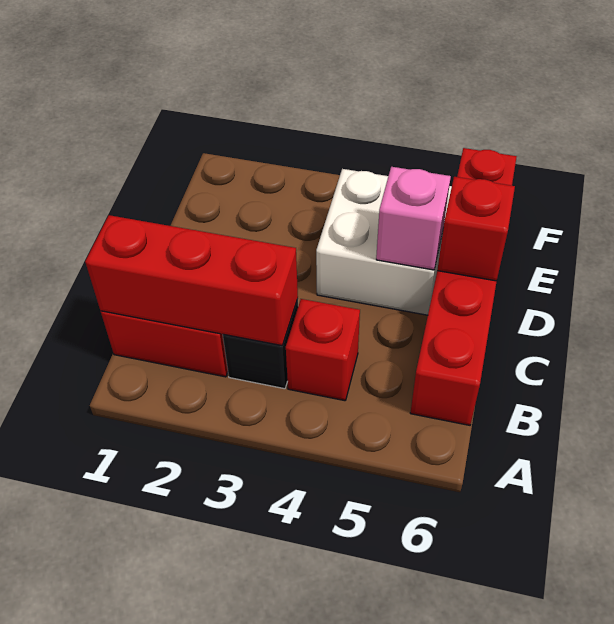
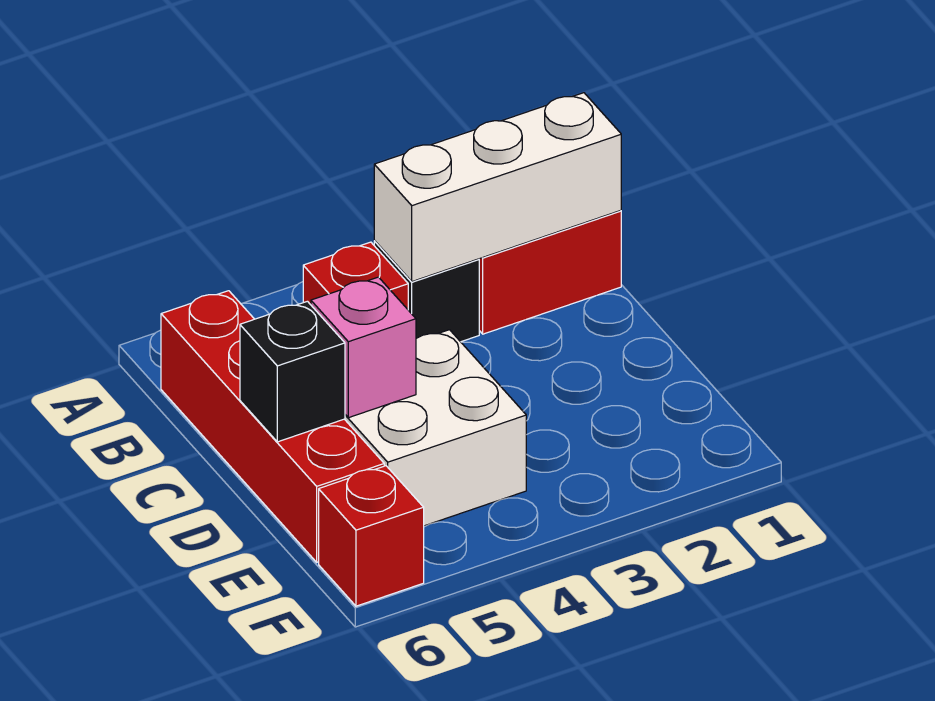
red 1x3 brick [85,215,298,346] -> white 1x3 brick [374,93,621,282]
red 1x1 brick [437,177,515,281] -> black 1x1 brick [240,301,345,442]

